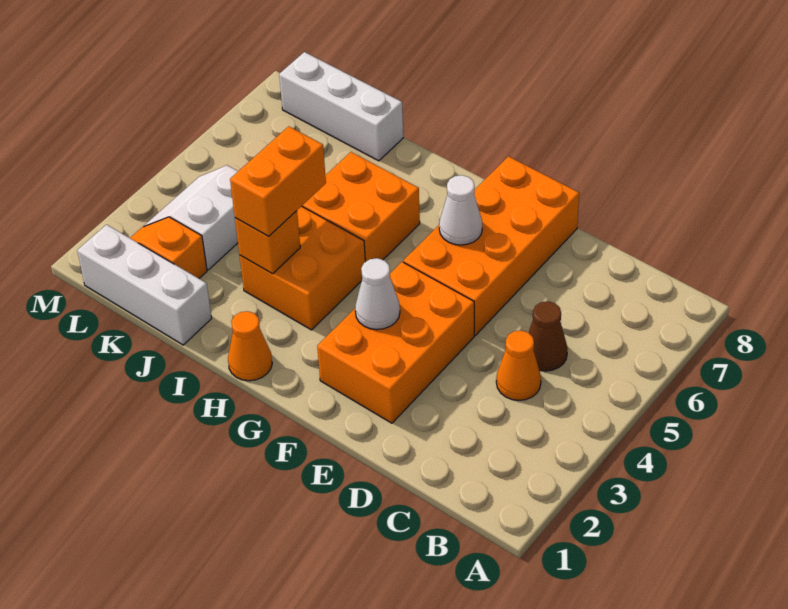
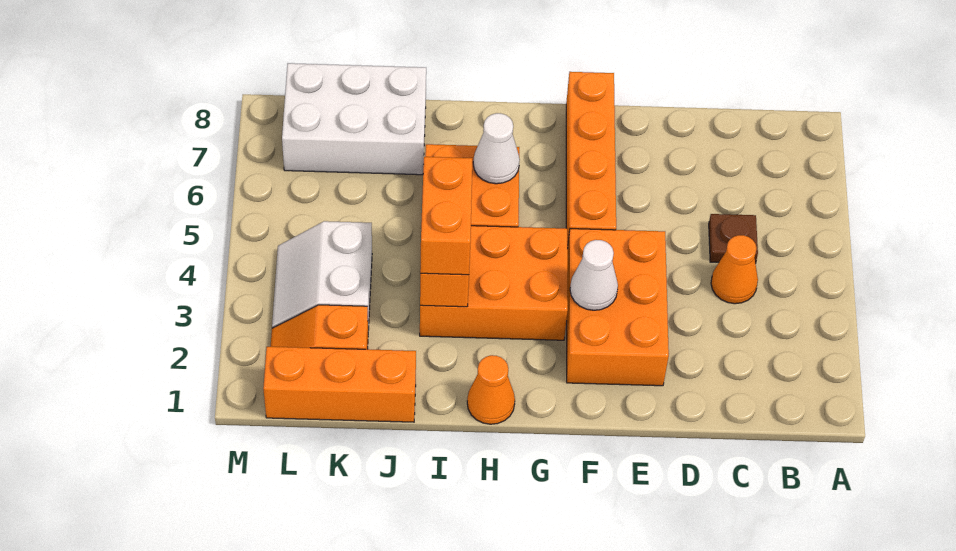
brown 1x1 cone [528,301,568,371] -> brown 1x1 plate [709,214,758,263]
orange 2x4 brick [403,156,579,335] -> orange 1x4 brick [566,72,616,250]
white 1x1 cone [439,175,482,245] -> white 1x1 cone moved to [473,113,520,184]
orange 2x2 brick [240,206,365,330] -> orange 2x3 brick [420,226,568,340]
white 1x3 brick [77,225,212,345] -> orange 1x3 brick [263,347,416,422]
white 1x3 brick [279,52,403,161] -> white 2x3 brick [282,63,426,175]

